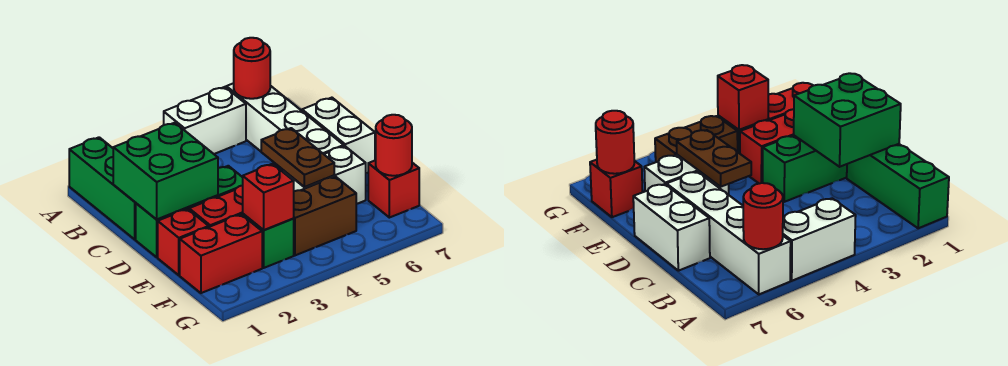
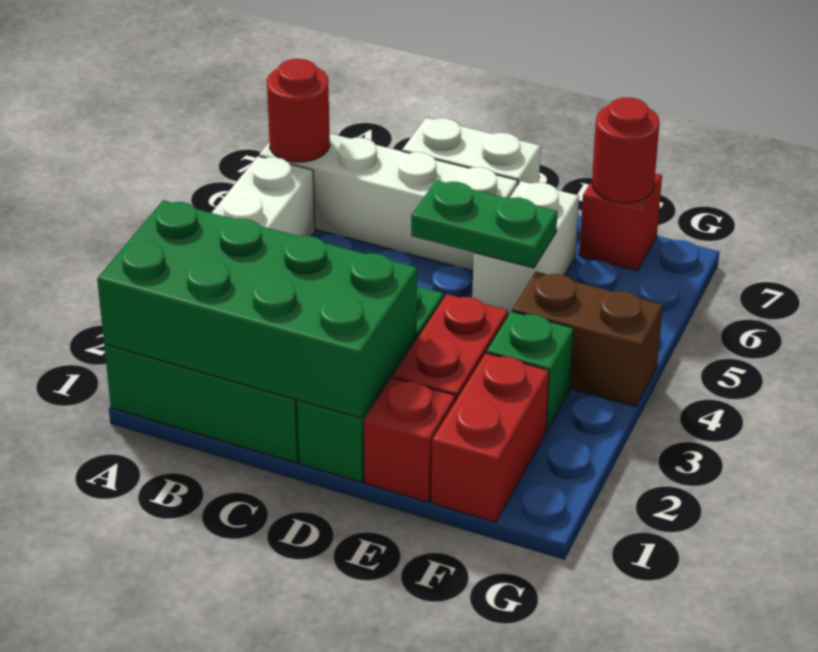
green 2x2 brick [113,123,218,220] -> green 2x4 brick [97,200,417,418]
brown 1x2 plate [261,128,334,187] -> green 1x2 plate [411,180,557,268]
red 1x1 brick [243,164,294,230] -> none
brown 1x2 brick [293,176,356,255] -> brown 1x2 brick turned to [512,272,663,407]

